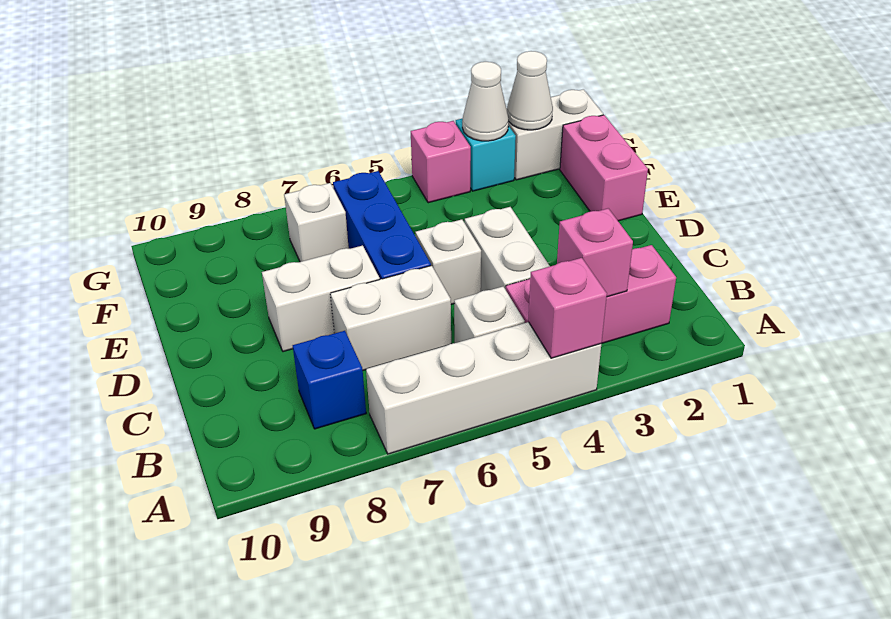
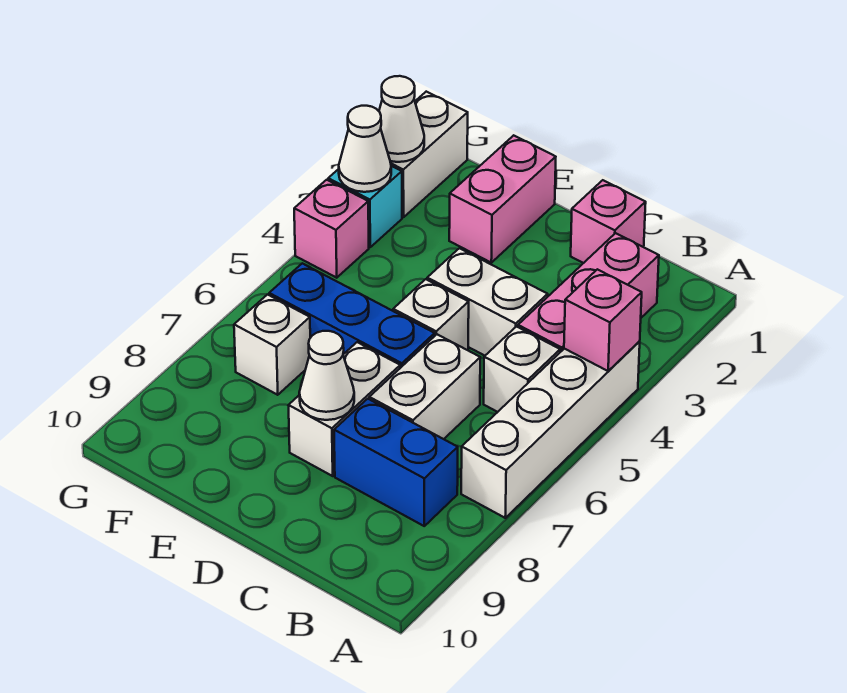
pink 1x1 brick [557,208,633,297] -> pink 1x1 brick moved to [571,180,646,263]
blue 1x1 brick [293,331,366,429] -> blue 1x2 brick [334,399,458,526]
none -> white 1x1 cone [299,331,354,420]
pink 1x2 brick [560,115,648,221] -> pink 1x2 brick turned to [449,135,556,263]

